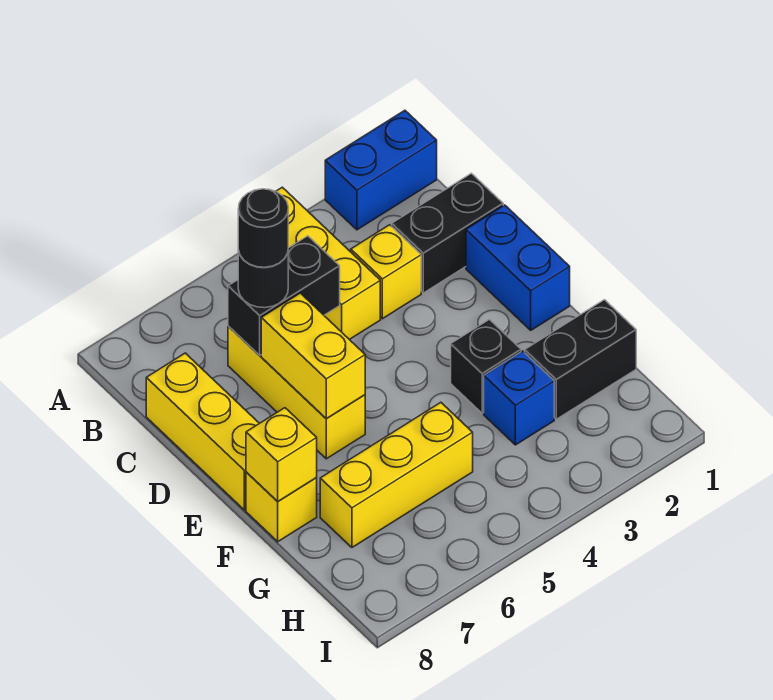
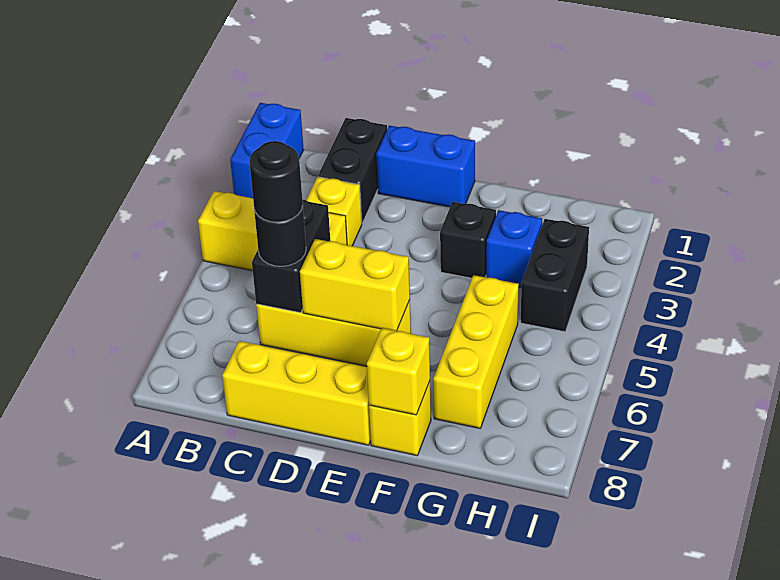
black 1x2 brick [525,300,636,419] -> black 1x2 brick moved to [521,219,589,332]

